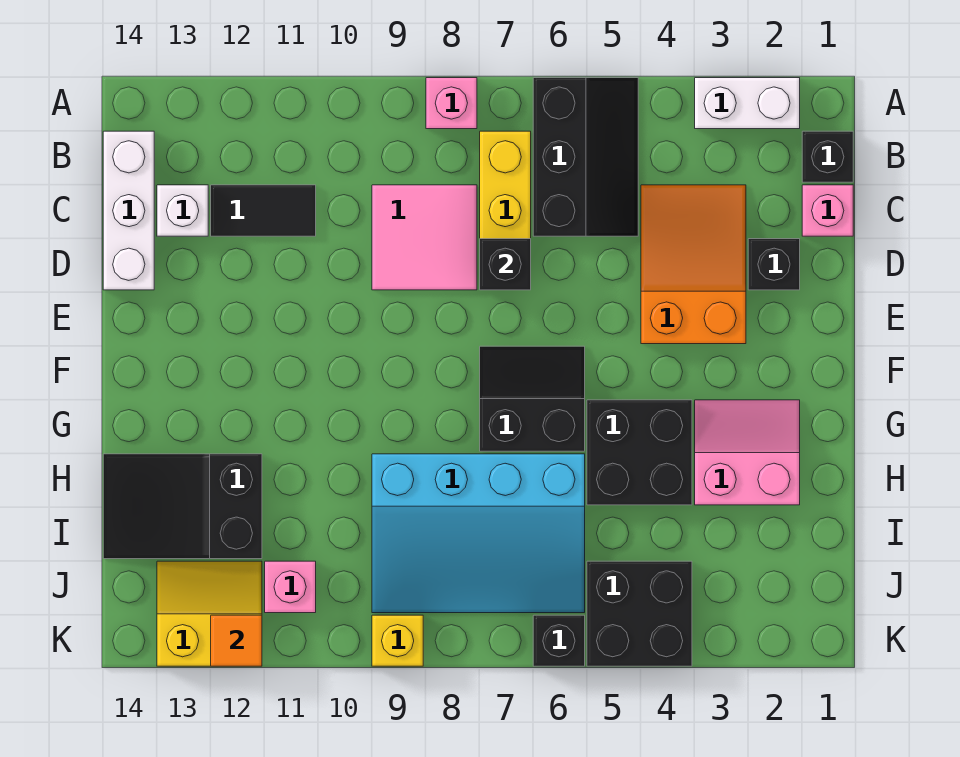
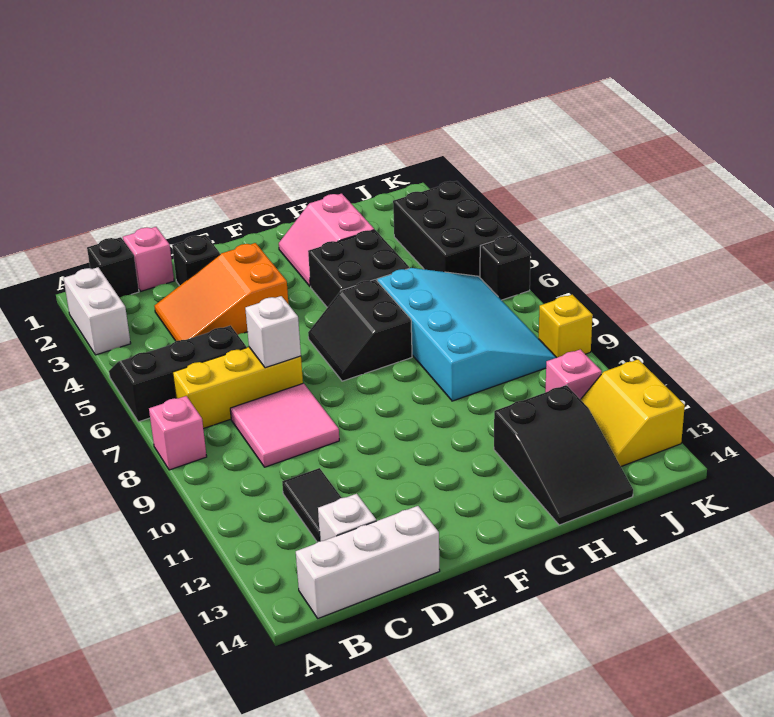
black 1x1 brick [480,239,531,290] -> white 1x1 brick [245,296,301,368]
black 2x2 brick [587,561,692,666] -> black 2x3 brick [393,181,511,277]
orange 1x1 tile [211,615,262,666] -> none

